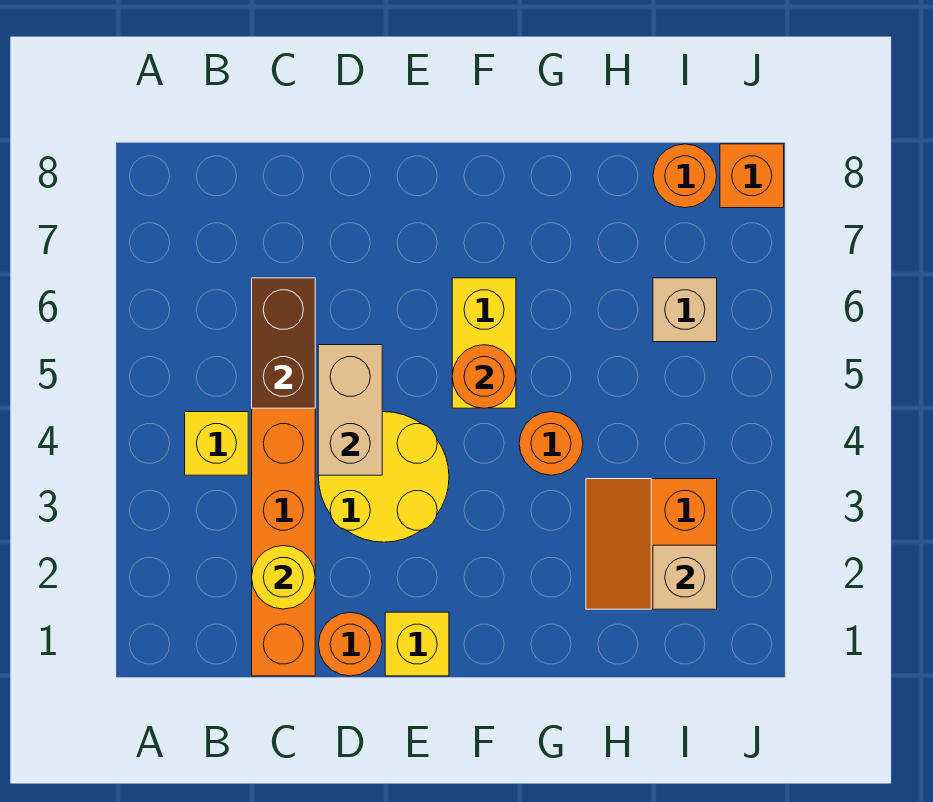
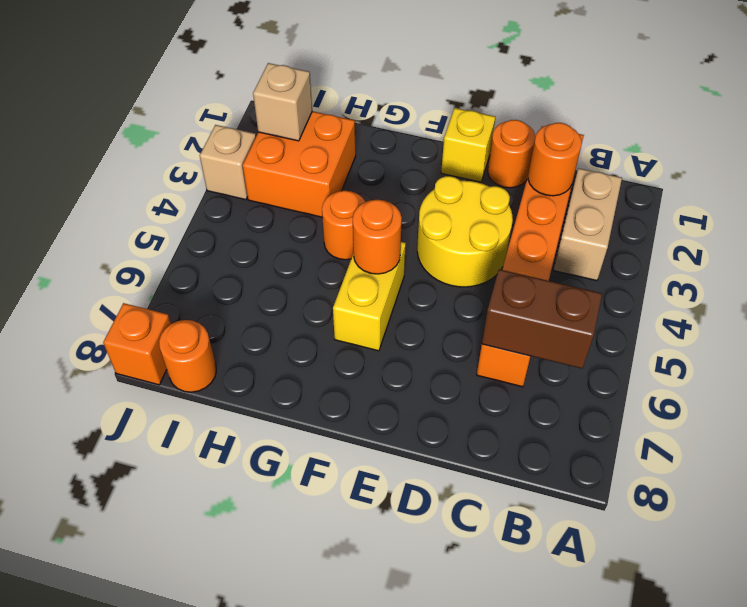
yellow 1x1 brick [185,412,248,475] -> none
yellow 1x1 round brick [252,546,315,609] -> orange 1x1 round brick [528,123,582,196]
brown 1x2 brick [252,278,315,408] -> brown 1x2 brick turned to [482,269,602,368]
tan 1x2 brick [318,345,382,475] -> tan 1x2 brick moved to [554,168,622,281]
orange 2x2 slope [586,479,717,609] -> orange 2x2 brick [243,111,356,217]
tan 1x1 brick [653,278,717,342] -> tan 1x1 brick moved to [200,125,256,200]

